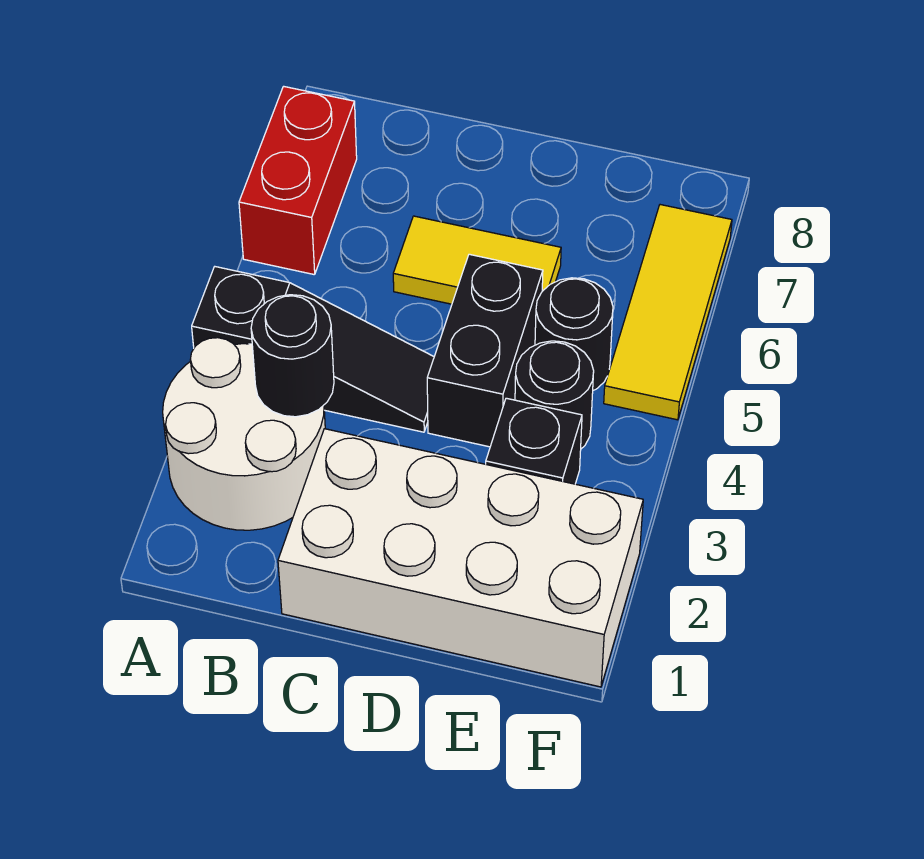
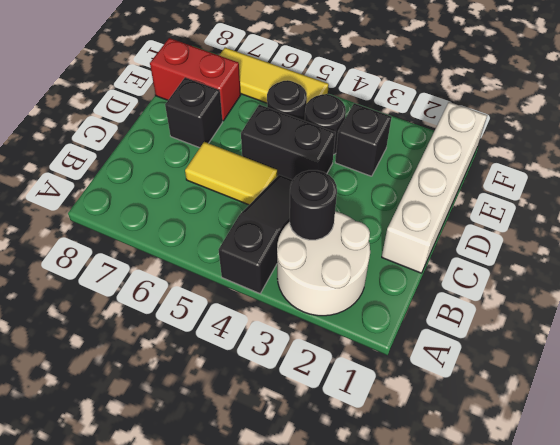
red 1x2 brick [239,86,357,275] -> red 1x2 brick moved to [150,38,241,121]
white 2x4 brick [278,429,643,687] -> white 1x4 brick [382,102,487,273]
yellow 1x2 tile [393,216,561,304] -> yellow 1x2 tile turned to [185,142,277,205]
none -> black 1x1 brick [165,78,223,148]

